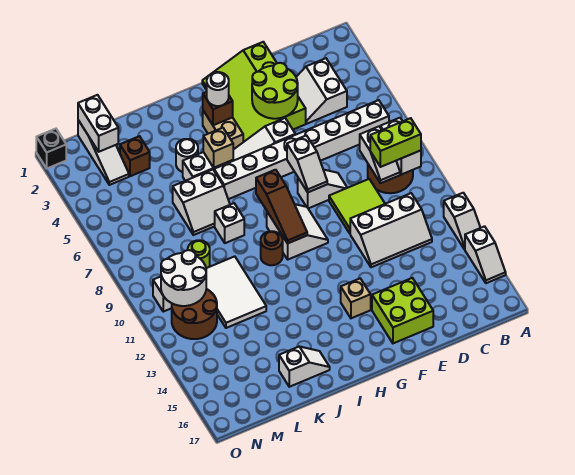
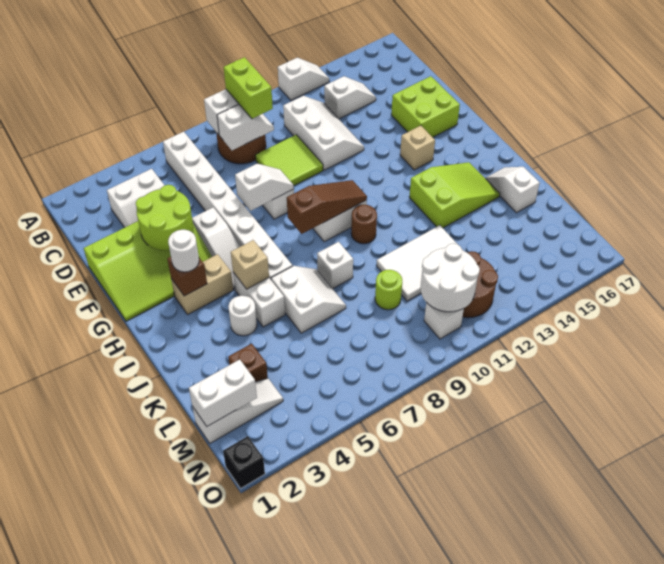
white 1x2 slope [465,226,506,283] -> white 1x2 slope moved to [324,76,376,119]
none -> lime 2x3 slope [409,162,500,228]

